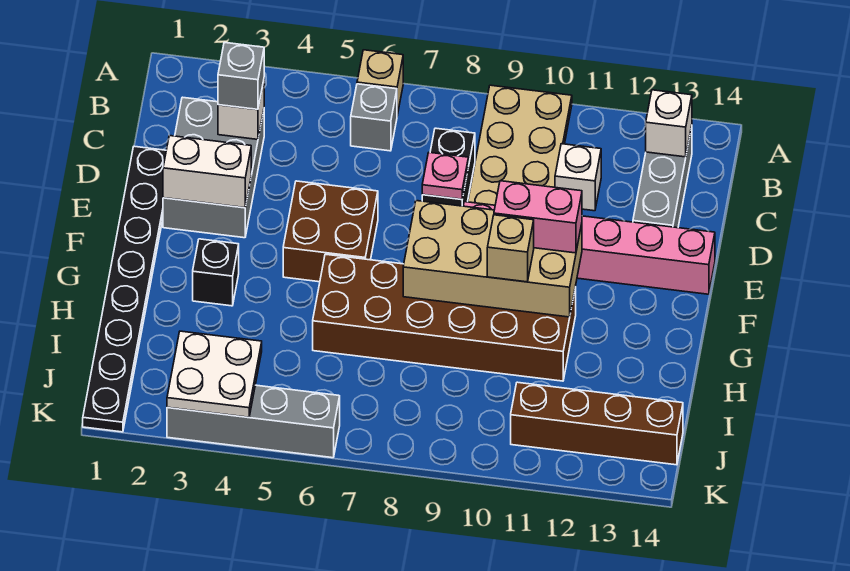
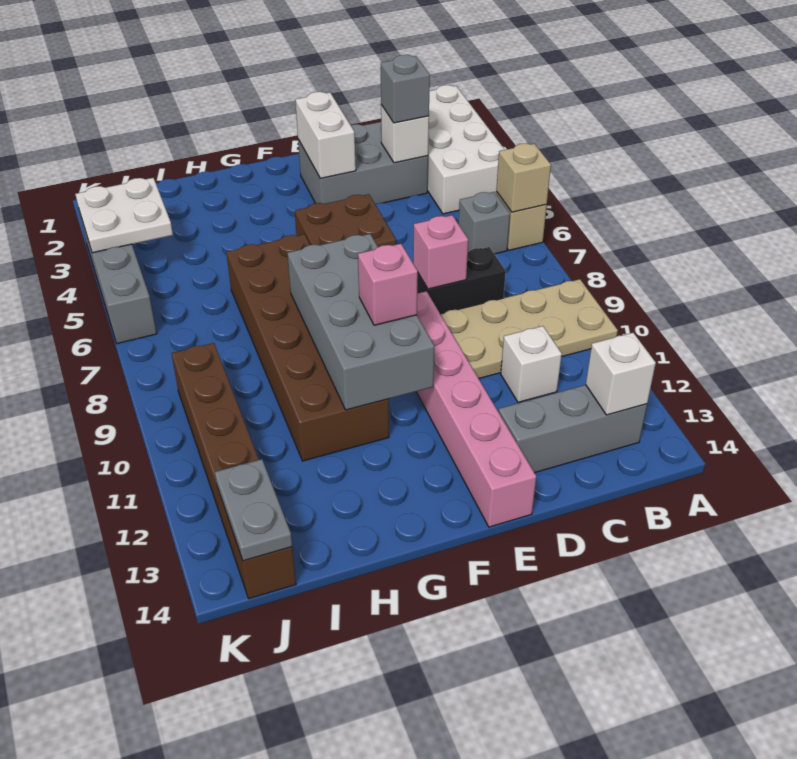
none -> white 2x4 brick [427,85,505,214]
black 1x8 plate [83,146,166,432] -> none
pink 1x1 plate [422,152,468,199] -> pink 1x1 brick [413,215,468,289]
tan 2x4 brick [403,201,582,317] -> grey 2x4 brick [287,234,434,410]
pink 1x2 brick [494,181,582,253] -> pink 1x1 brick [358,244,418,325]
black 1x1 brick [193,239,239,306] -> none
tan 1x1 brick [487,215,534,282] -> tan 1x1 brick moved to [496,144,551,212]
brown 1x4 brick [511,382,683,465] -> brown 1x6 brick [171,343,296,599]
none -> grey 1x2 plate [215,459,292,561]

